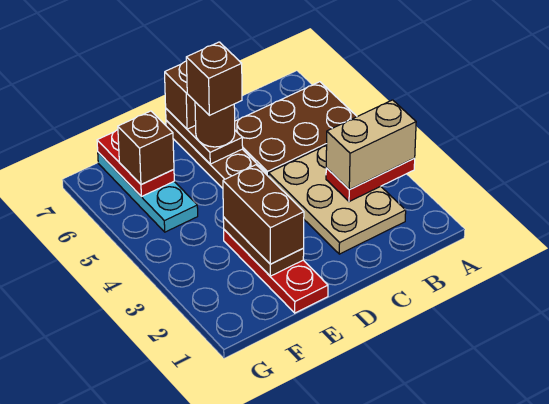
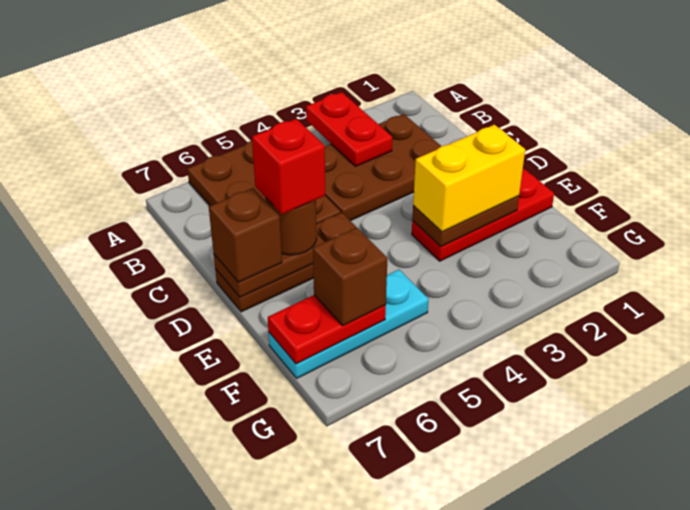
tan 1x2 brick [326,100,416,190] -> none
tan 2x3 plate [269,145,406,254] -> brown 2x3 plate [325,114,441,221]
brown 1x1 brick [186,42,242,115] -> red 1x1 brick [252,119,325,214]
brown 1x2 brick [223,165,304,264] -> yellow 1x2 brick [413,125,525,232]

